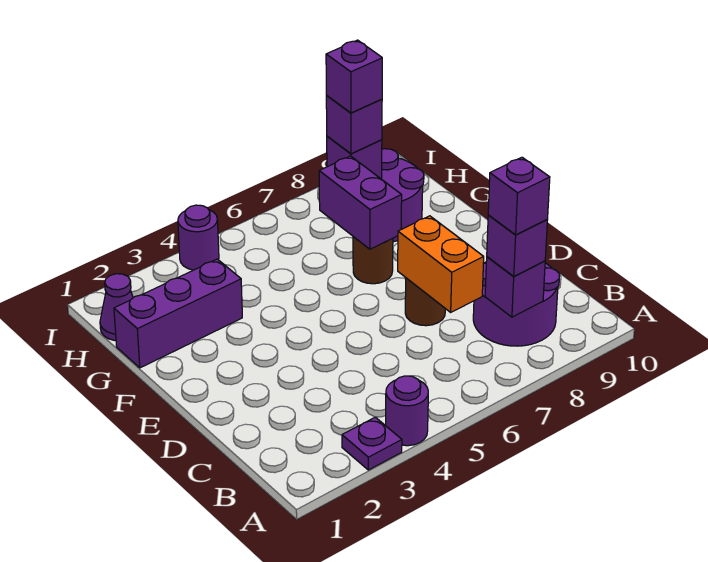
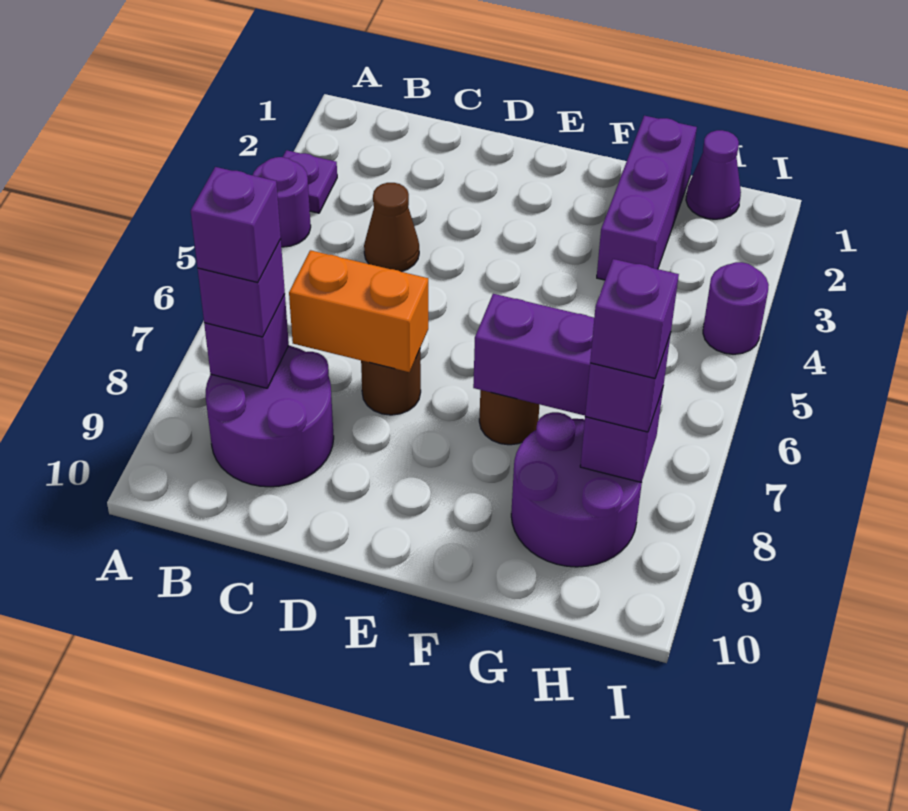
none -> brown 1x1 cone [364,183,419,272]

